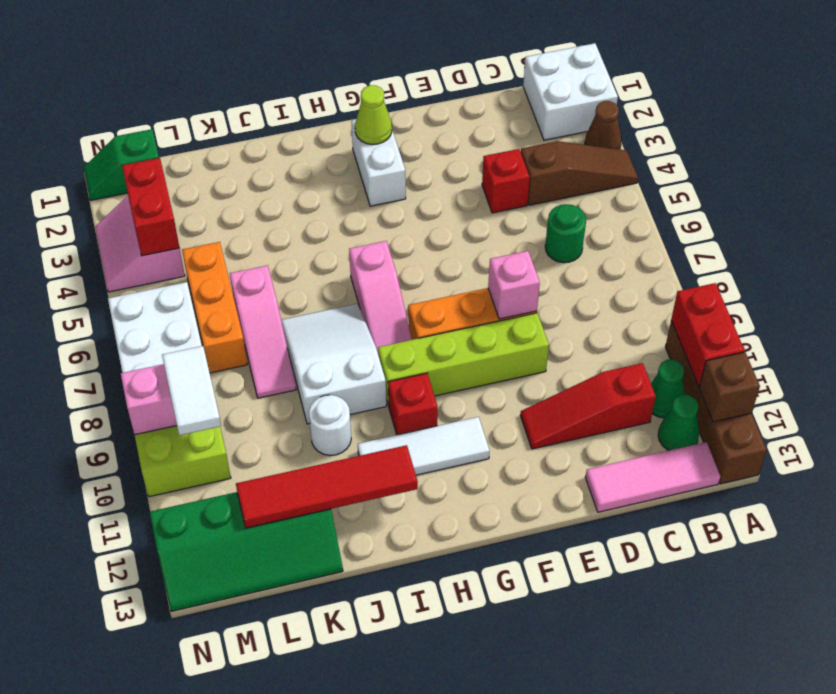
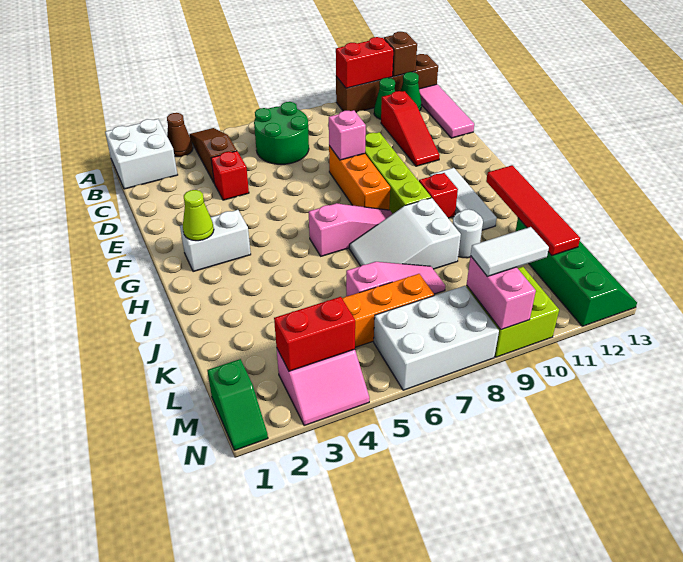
green 1x1 round brick [545,204,586,263] -> green 2x2 round brick [254,102,309,164]

